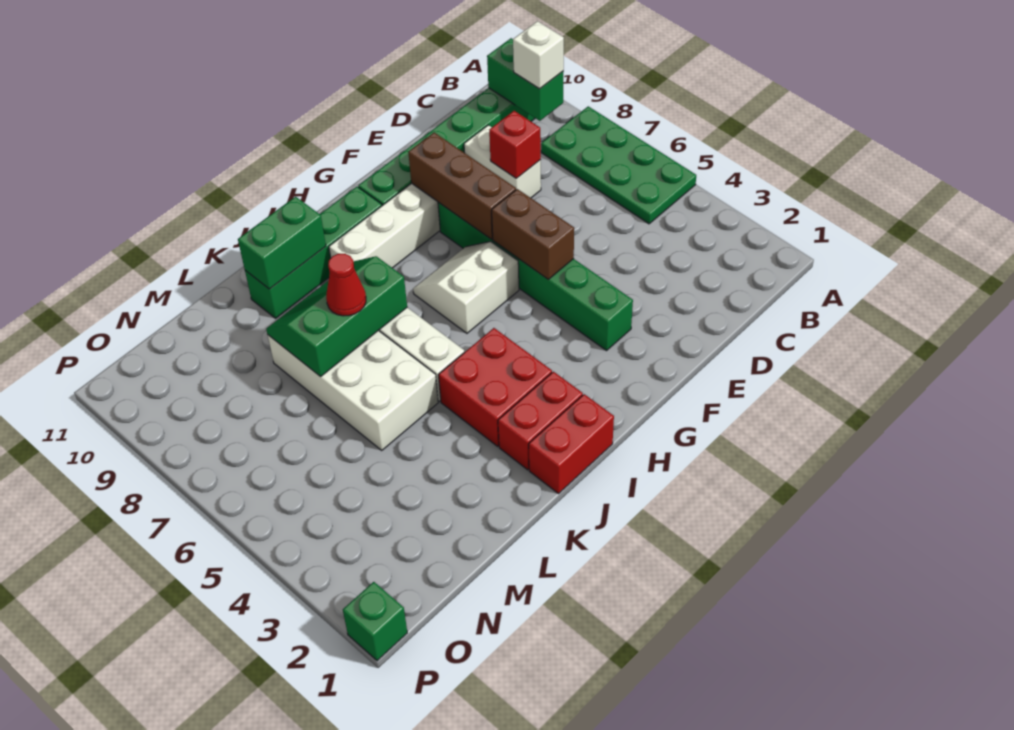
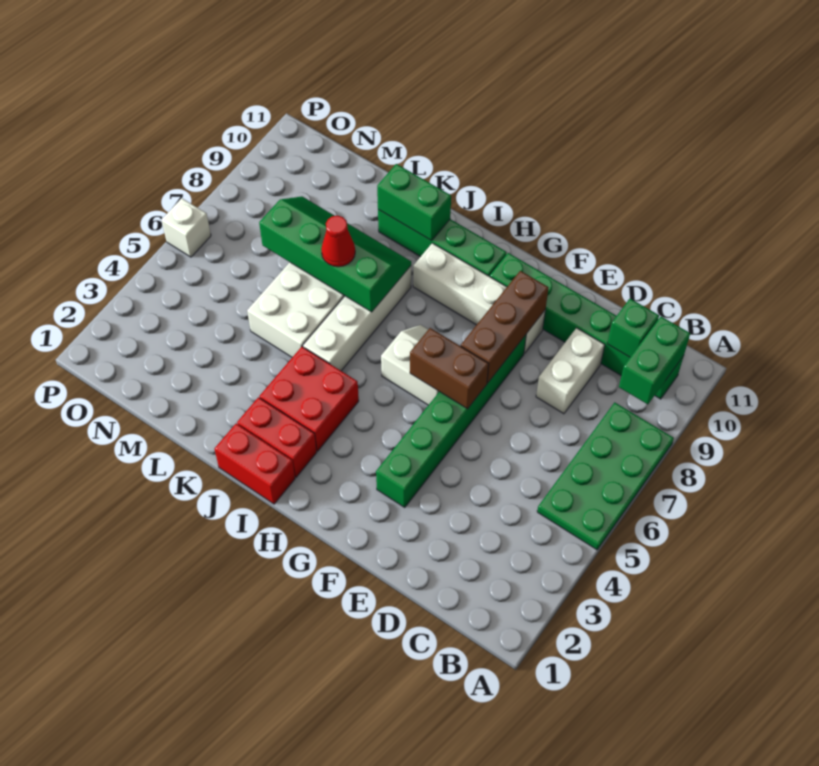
white 1x1 brick [513,21,564,89] -> white 1x1 brick moved to [162,198,211,257]
red 1x1 brick [489,111,541,178] -> none
brown 1x2 brick [492,189,574,279] -> brown 1x2 brick turned to [410,328,489,409]
green 2x3 slope [266,256,407,377] -> green 2x4 slope [259,196,411,312]
green 1x1 brick [343,582,407,661] -> green 1x1 brick moved to [607,299,659,357]

